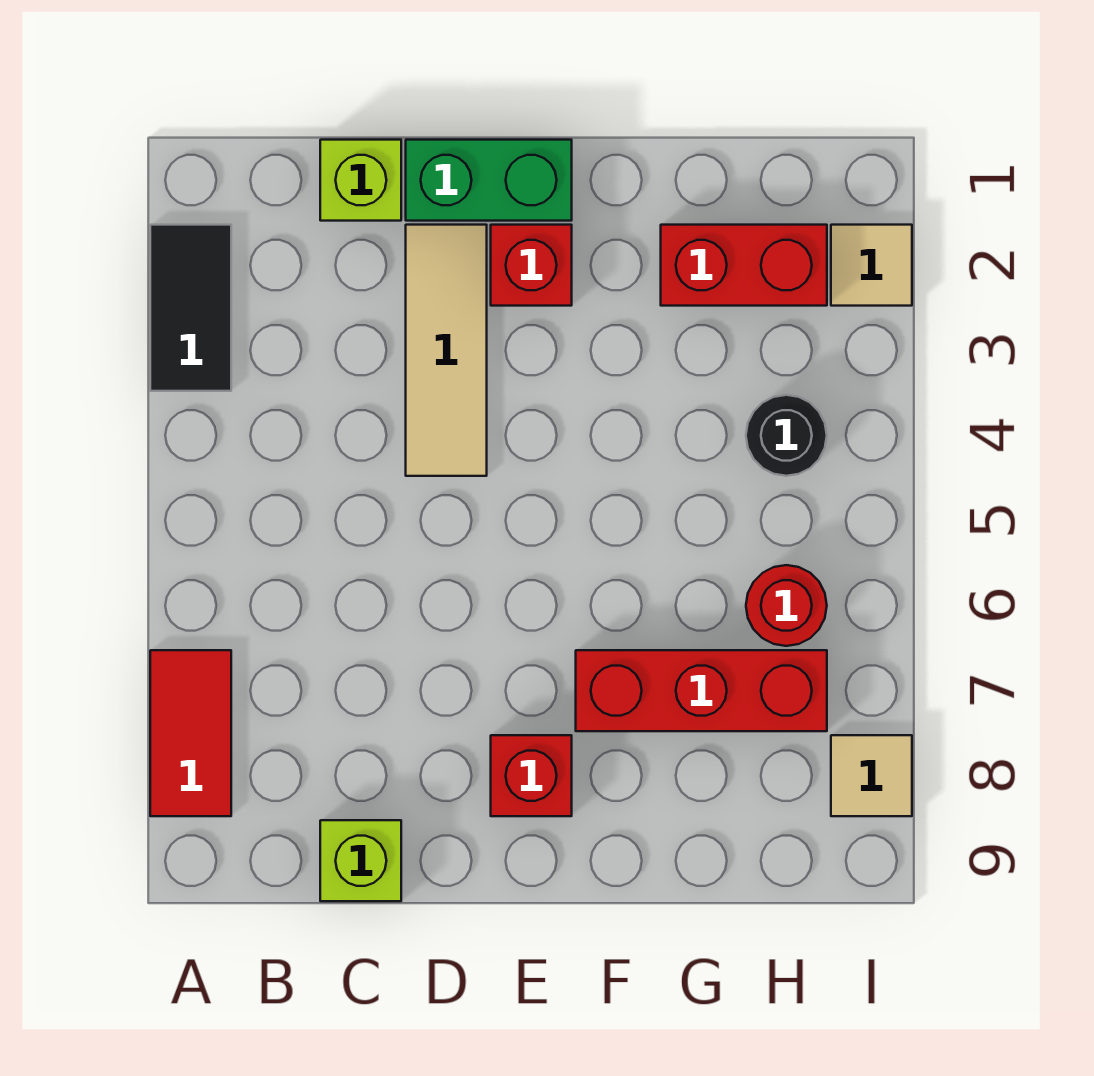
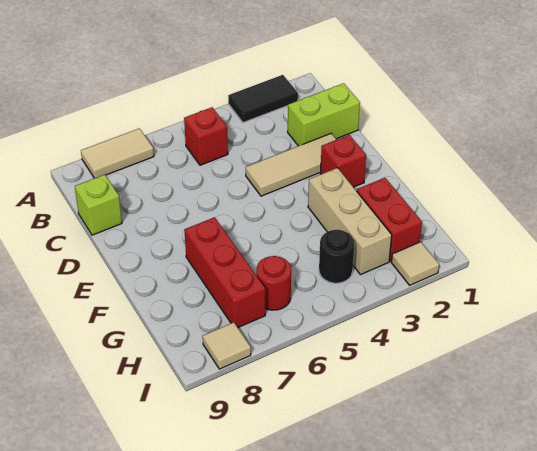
red 1x2 tile [150,650,231,816] -> tan 1x2 tile [81,128,154,178]
lime 1x1 brick [320,140,401,221] -> lime 1x2 brick [288,83,360,146]
green 1x2 brick [406,140,572,221] -> none
red 1x1 brick [491,735,572,816] -> red 1x1 brick moved to [184,107,228,165]
none -> tan 1x3 brick [308,168,392,275]

